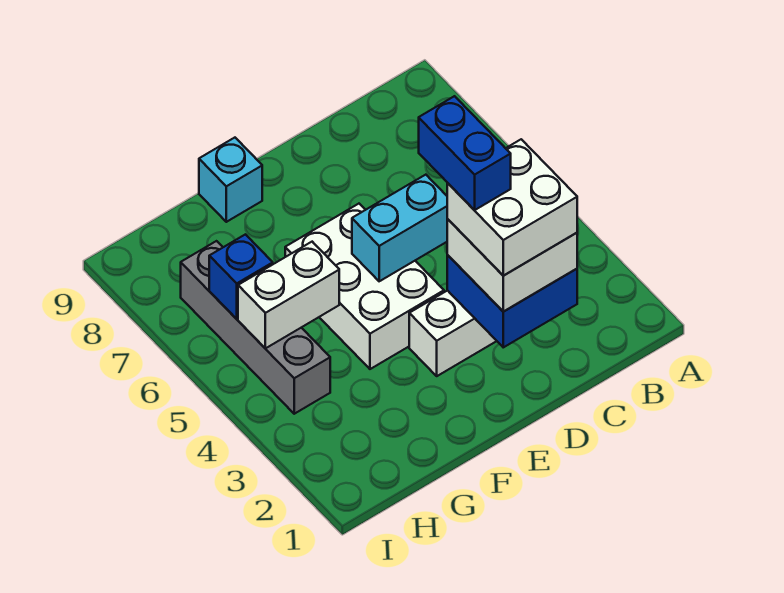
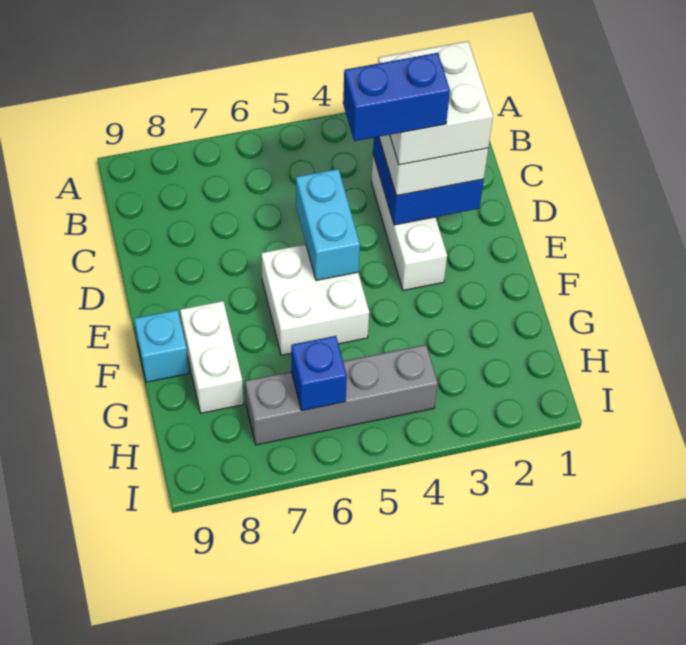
white 2x3 brick [285,204,444,369] -> white 2x2 brick [261,244,369,355]
white 1x2 brick [238,242,339,348] -> white 1x2 brick moved to [180,301,244,413]

